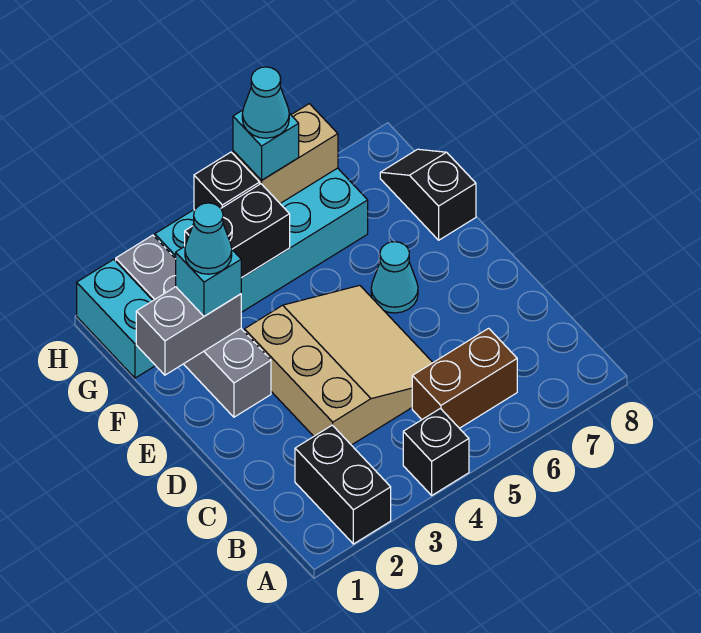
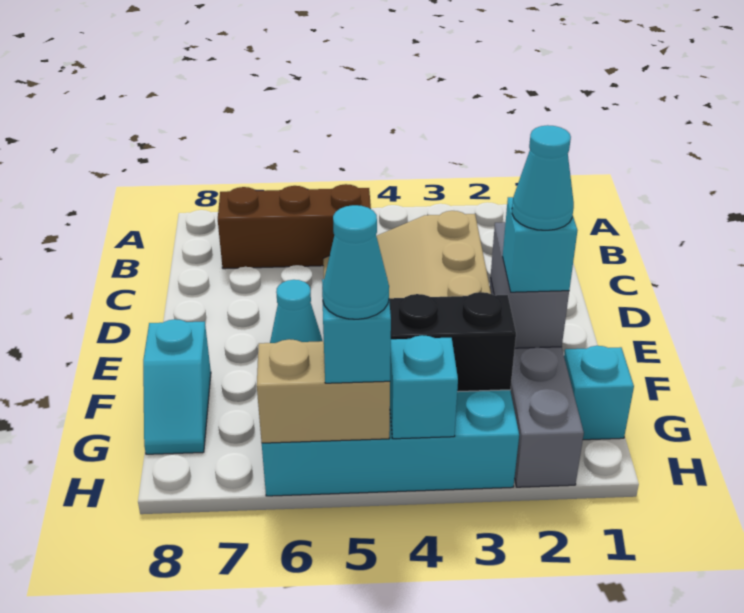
black 1x2 brick [295,425,391,544] -> none
black 1x1 brick [403,408,469,495] -> none
brown 1x2 brick [412,328,517,428] -> brown 1x3 brick [218,184,371,269]
grey 1x2 brick [136,287,241,375] -> grey 1x2 brick turned to [491,222,569,348]
black 1x2 slope [380,149,476,240] -> cyan 1x2 slope [143,319,211,454]
cyan 1x2 brick [77,259,156,378] -> cyan 1x1 brick [564,346,634,440]
black 1x1 brick [194,152,260,210] -> cyan 1x1 brick [390,335,458,439]

